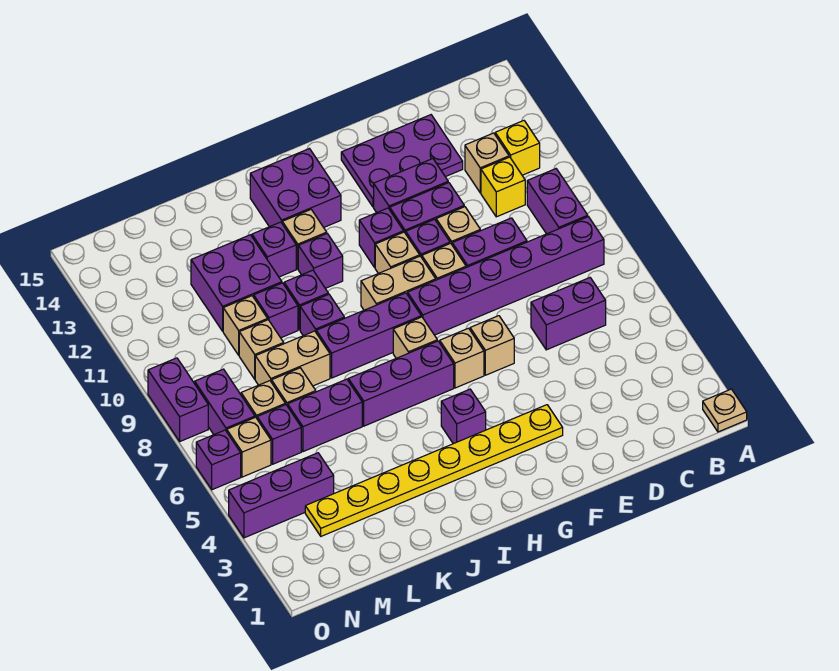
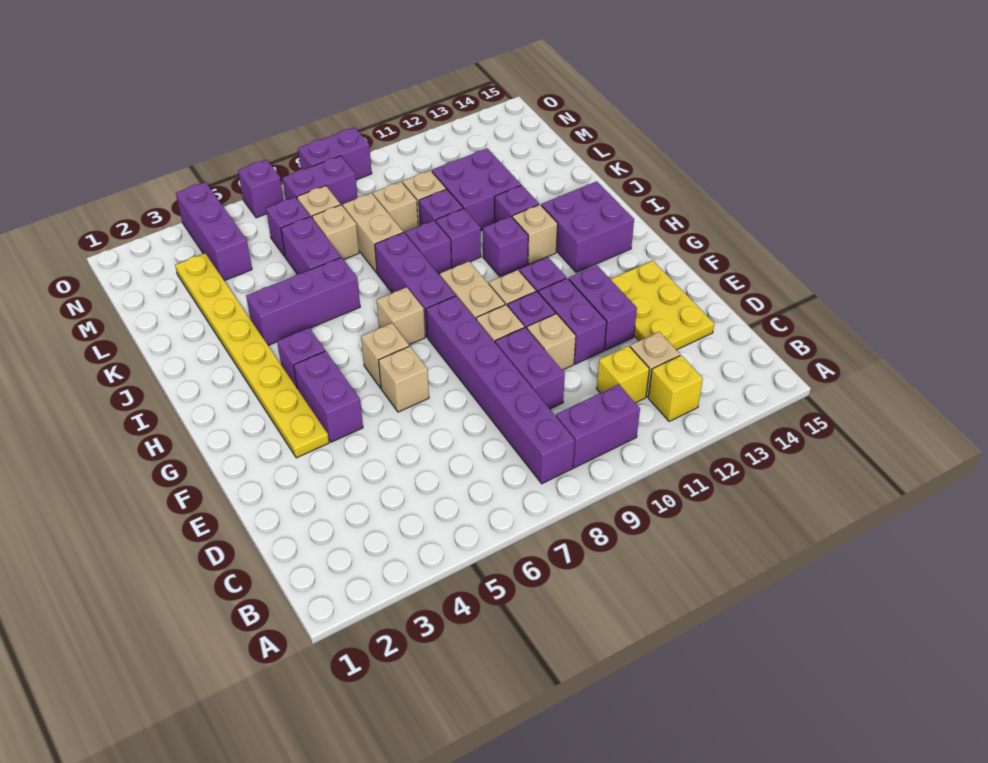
tan 1x1 plate [703,389,747,432] -> none
purple 1x2 brick [531,278,606,350] -> purple 1x2 brick moved to [294,351,363,442]
purple 2x3 plate [341,115,463,207] -> yellow 2x3 plate [611,261,714,350]
purple 1x3 brick [348,341,454,426] -> purple 1x3 brick turned to [246,257,360,345]
tan 1x1 brick [227,417,271,477] -> none

